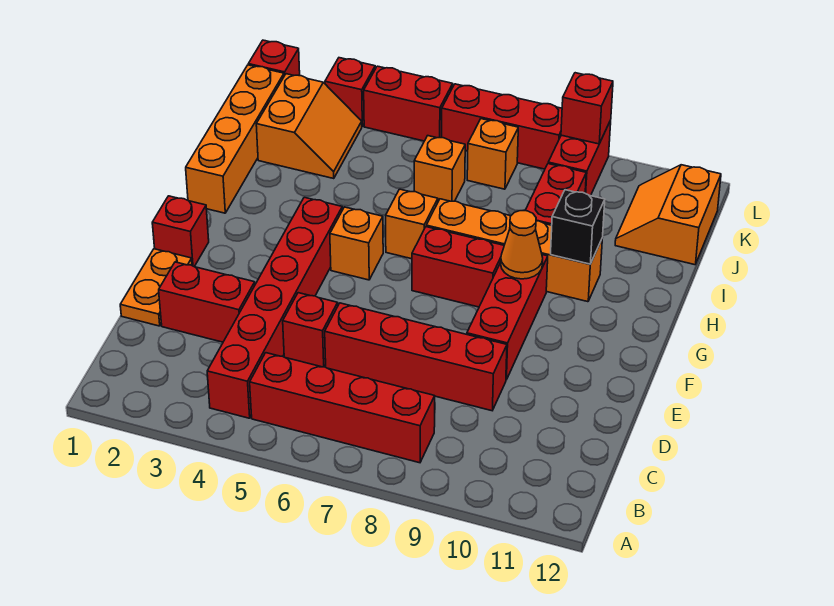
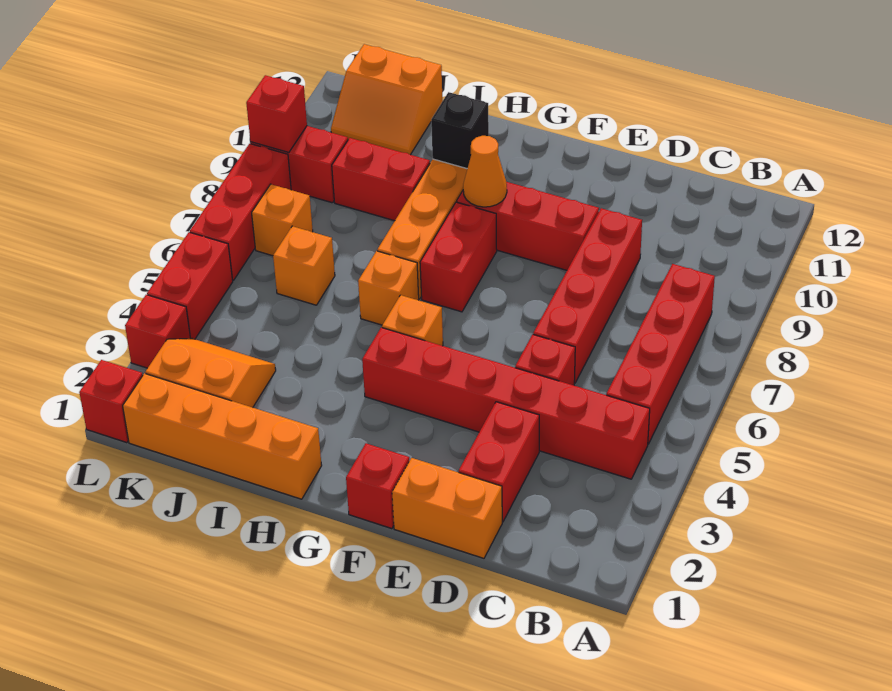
orange 1x2 plate [120,249,192,326] -> orange 1x2 brick [392,458,502,558]

